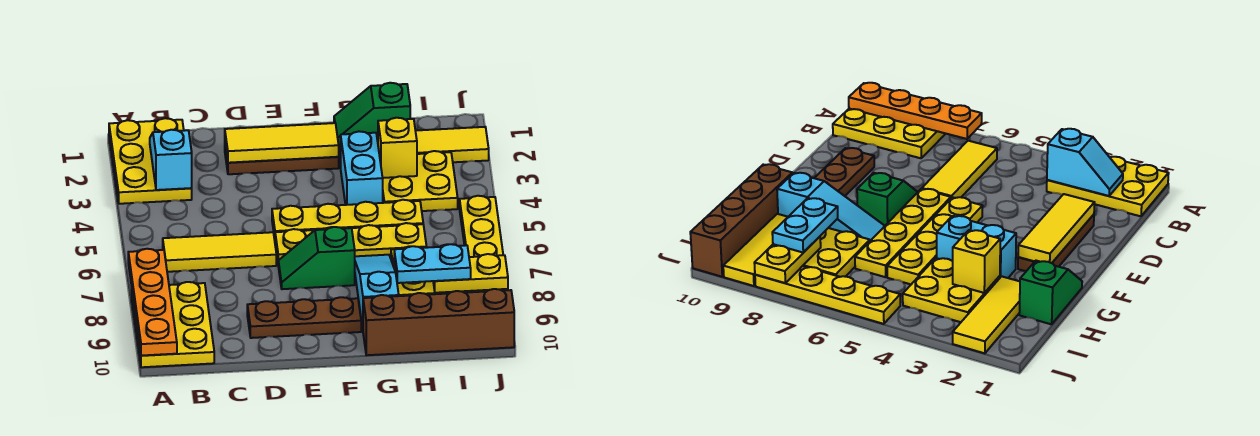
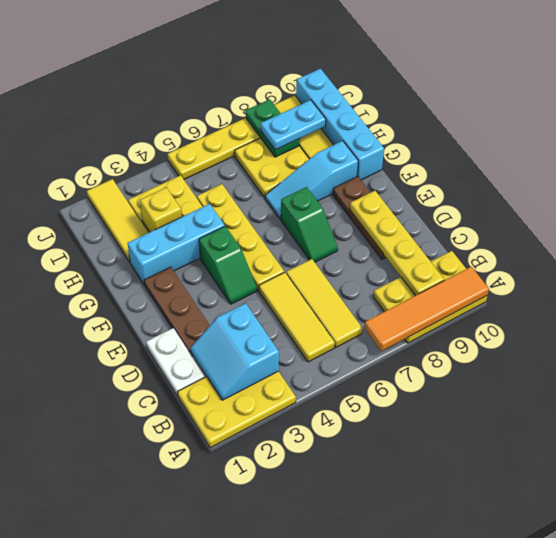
orange 1x4 plate [128,249,177,356] -> orange 1x4 tile [365,267,489,351]
cyan 1x2 slope [150,130,192,190] -> cyan 2x2 slope [190,303,279,400]
none -> white 1x2 plate [146,328,205,396]
yellow 1x3 tile [225,123,339,163] -> yellow 1x3 tile moved to [259,272,335,362]
yellow 1x4 plate [275,223,427,260] -> yellow 1x4 plate moved to [350,191,444,296]
green 1x2 slope [334,83,410,145] -> green 1x2 slope moved to [199,226,257,304]
cyan 1x2 brick [341,131,383,205] -> cyan 1x3 brick [128,204,225,285]
brown 1x4 brick [363,289,514,355] -> cyan 1x4 brick [296,69,384,180]
cyan 1x2 plate [394,244,471,283] -> cyan 1x2 plate turned to [261,100,326,150]
yellow 1x2 plate [433,254,508,293] -> green 1x2 plate [245,99,300,157]

